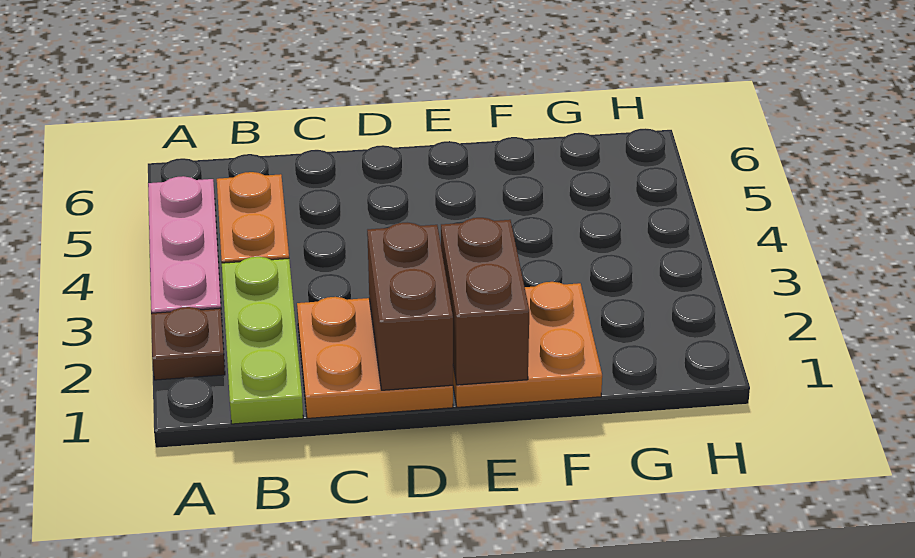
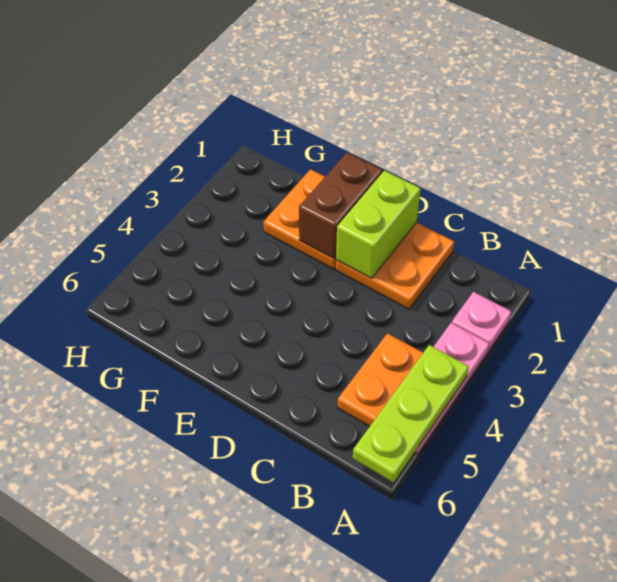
brown 1x1 plate [151,307,225,380] -> pink 1x1 plate [452,292,512,351]
lime 1x3 plate [222,257,303,424] -> lime 1x3 plate moved to [353,345,469,482]
brown 1x2 brick [367,223,453,390] -> lime 1x2 brick [336,171,421,279]

